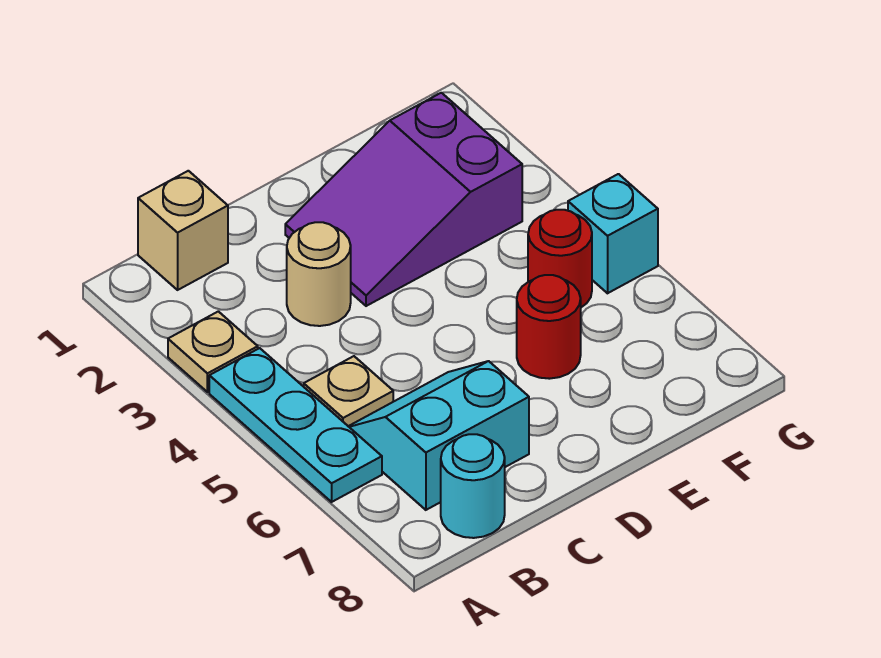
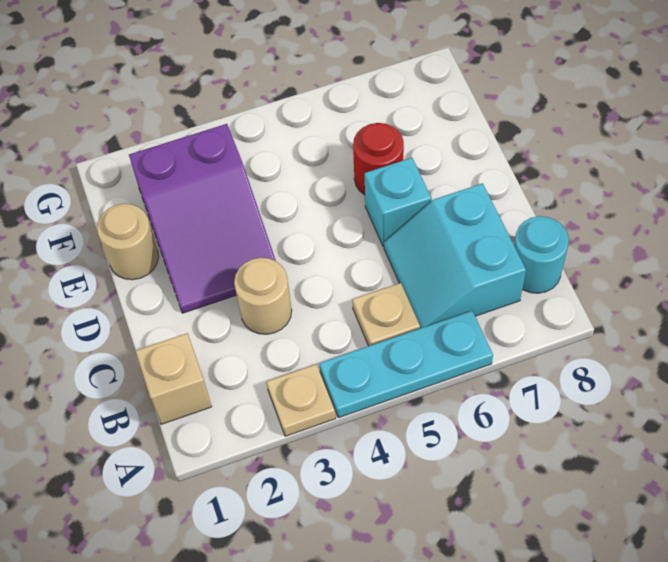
none -> tan 1x1 round brick [97,204,159,280]
red 1x1 round brick [528,210,592,307] -> none
cyan 1x1 brick [568,174,658,293] -> cyan 1x1 brick moved to [365,158,431,246]

